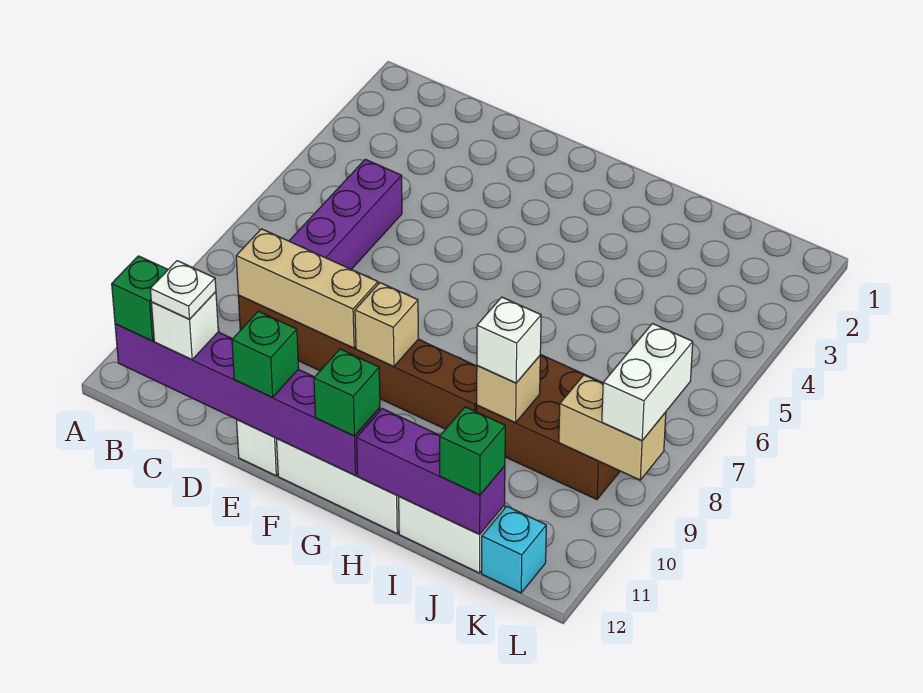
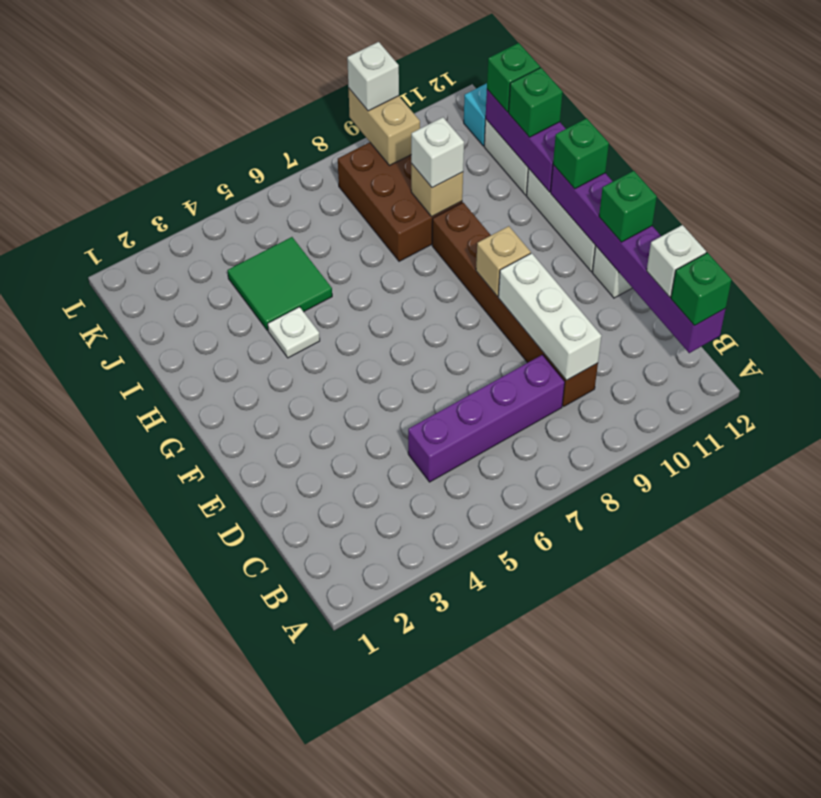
tan 1x3 brick [236,229,378,348] -> white 1x3 brick [498,253,601,380]
white 1x1 plate [150,261,216,319] -> white 1x1 plate moved to [268,307,320,358]
none -> green 2x2 tile [228,237,332,331]
none -> green 1x1 brick [509,68,563,137]
white 1x2 brick [602,324,693,441] -> white 1x1 brick [347,42,399,111]

